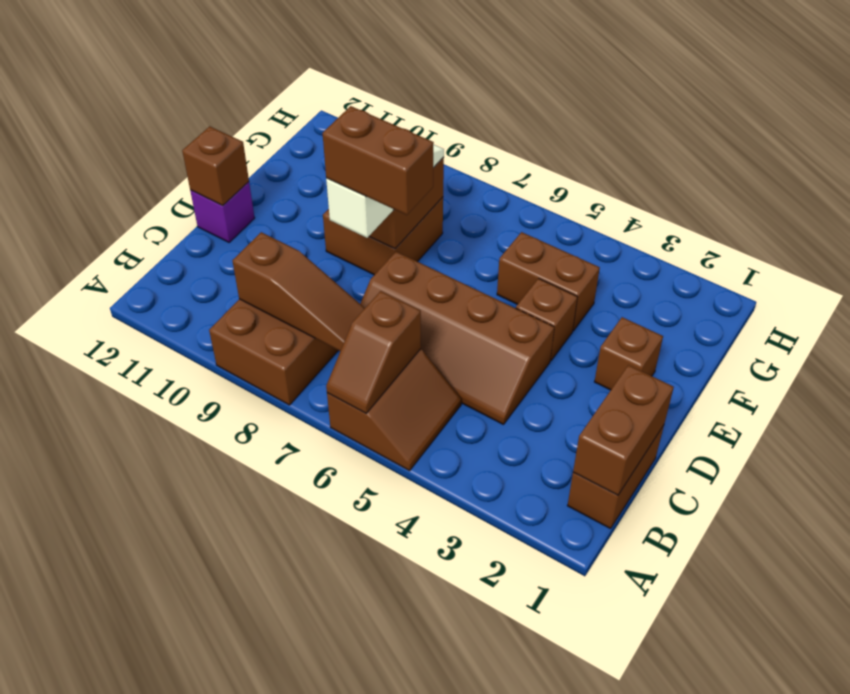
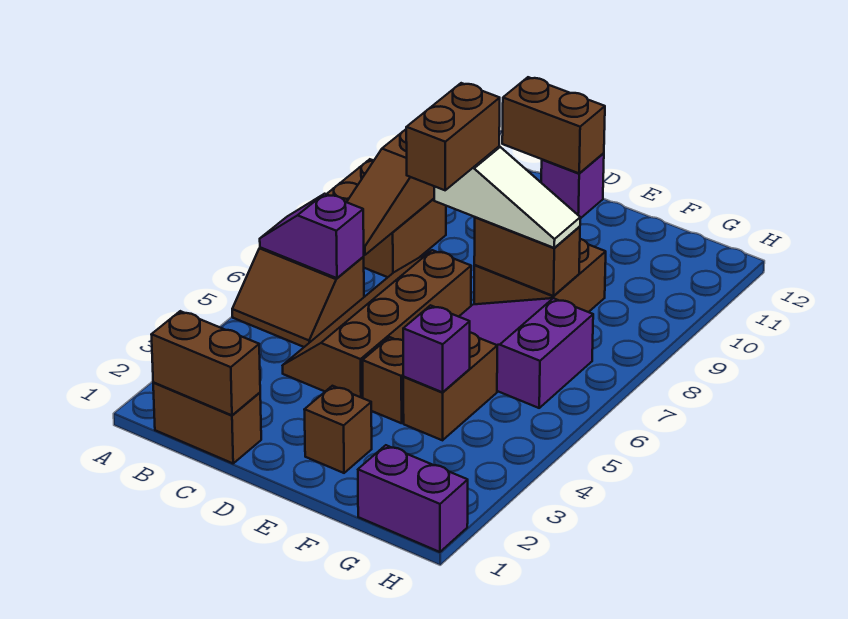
brown 1x2 slope [326,291,421,413] -> purple 1x2 slope [260,194,364,278]
brown 1x1 brick [182,126,249,206] -> brown 1x2 brick [502,77,605,173]
none -> purple 2x3 slope [459,298,593,408]
none -> purple 1x1 brick [403,305,470,392]
none -> purple 1x2 brick [358,445,468,552]

